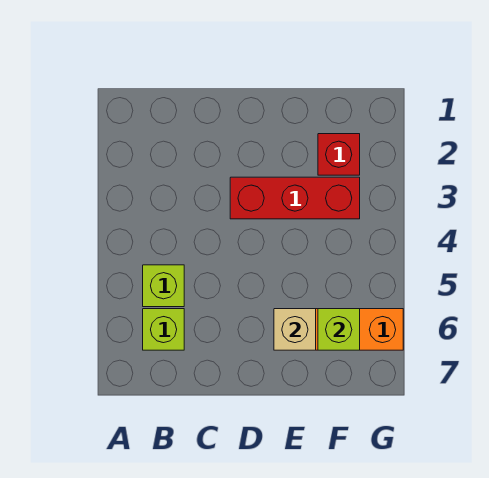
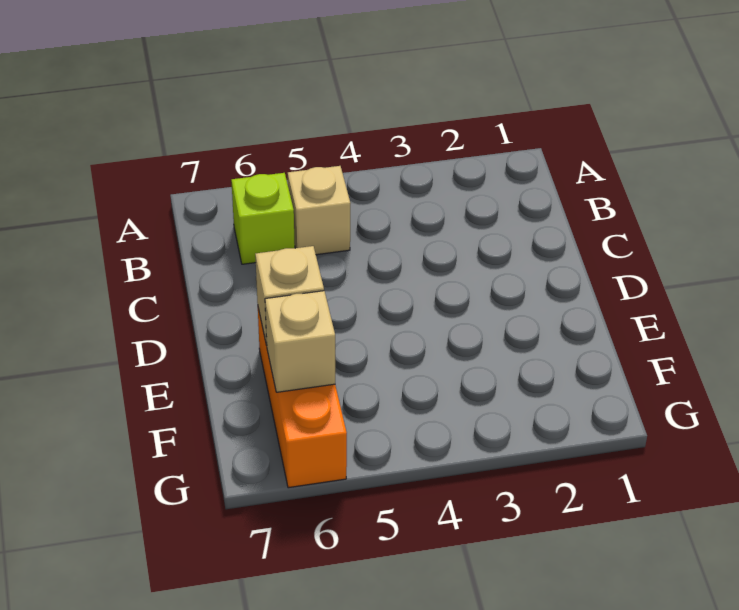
lime 1x1 brick [143,265,184,307] -> tan 1x1 brick [288,166,351,255]
red 1x3 brick [230,177,360,219] -> none
red 1x1 brick [318,134,360,175] -> none
lime 1x1 brick [318,309,360,350] -> tan 1x1 brick [265,291,335,392]

